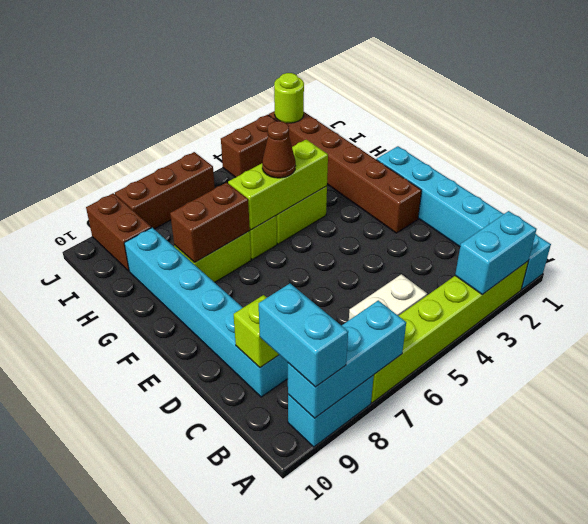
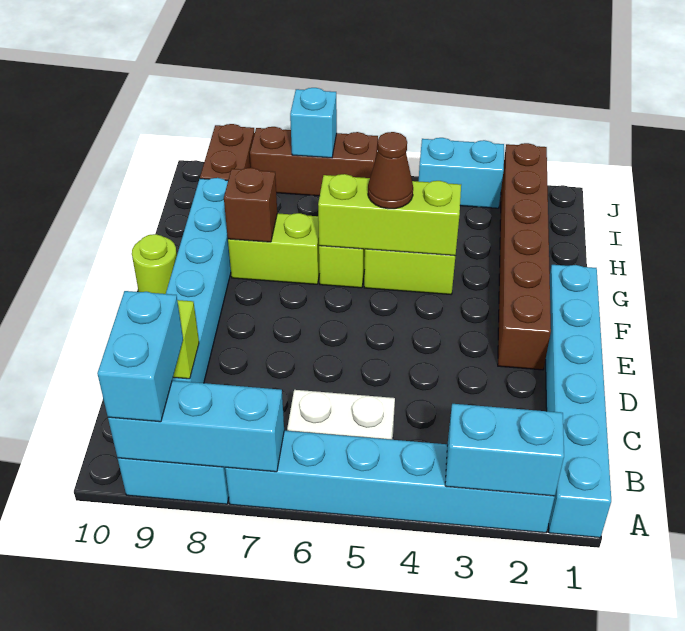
lime 1x6 brick [371,261,528,403] -> cyan 1x6 brick [225,431,555,533]
brown 1x2 brick [170,182,250,262] -> brown 1x1 brick [224,168,277,242]
lime 1x1 round brick [274,73,304,123] -> lime 1x1 round brick moved to [132,234,177,294]
brown 1x2 brick [221,115,276,177] -> cyan 1x2 brick [419,138,504,208]
none -> cyan 1x1 brick [290,88,337,158]

